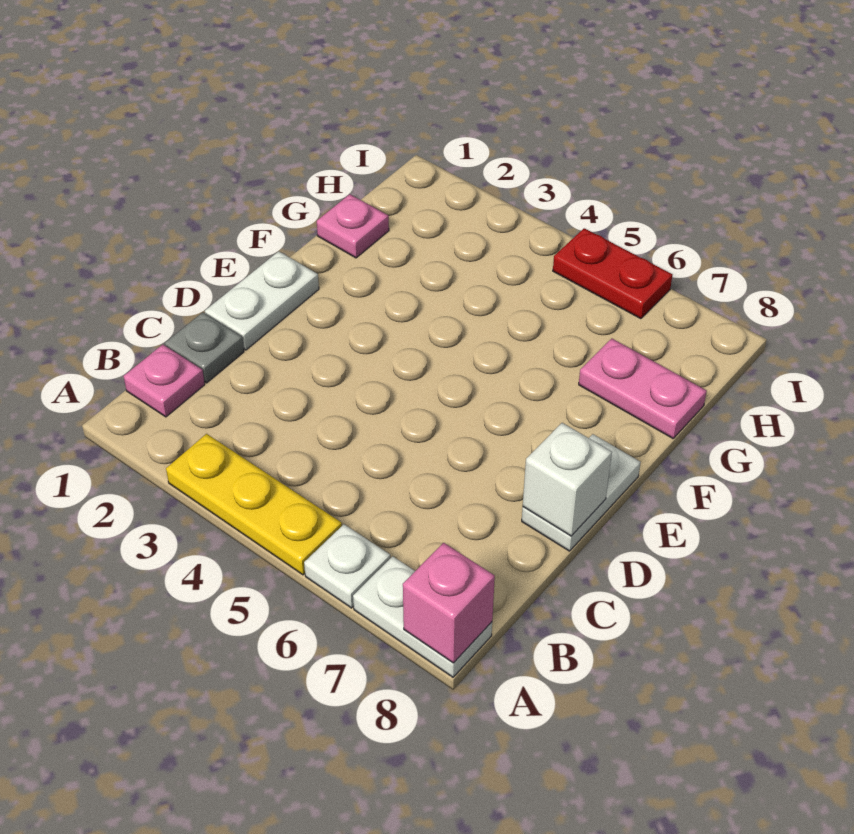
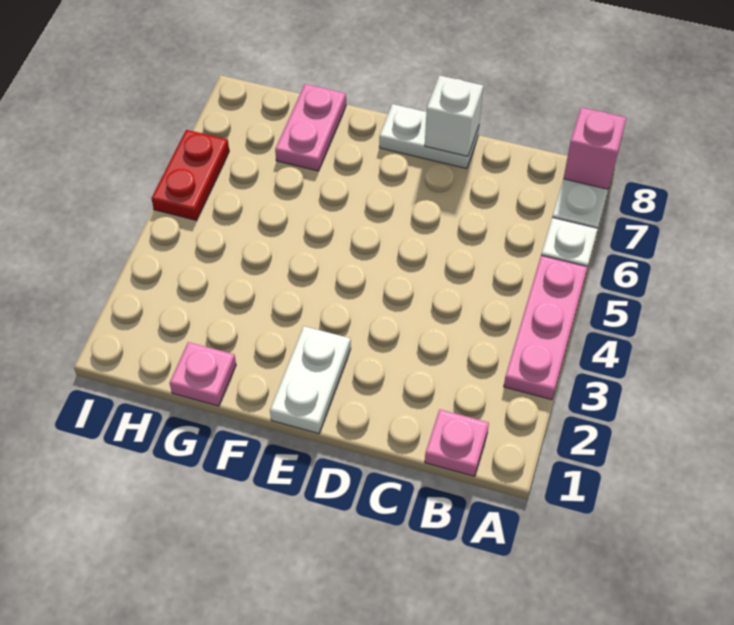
yellow 1x3 plate [166,434,342,575] -> pink 1x3 plate [504,256,588,400]
grey 1x1 plate [165,312,244,383] -> none
white 1x2 plate [205,251,319,350] -> white 1x2 plate turned to [270,326,351,434]

